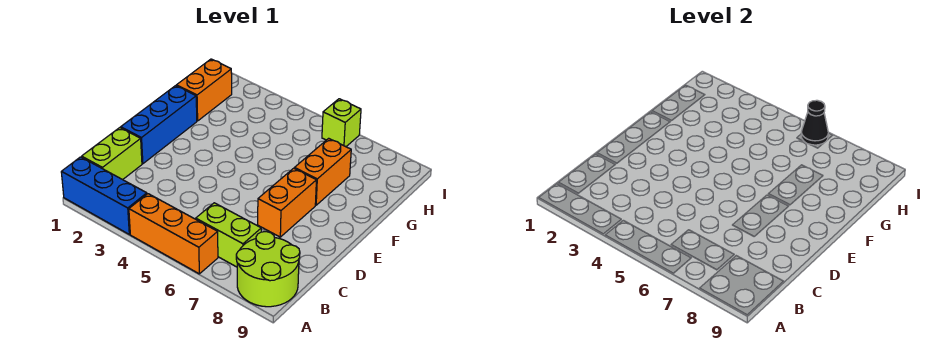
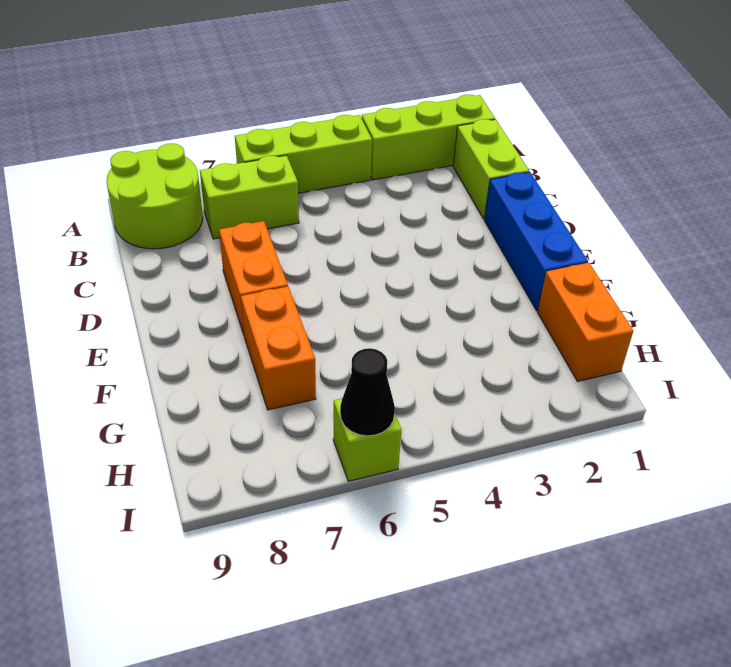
blue 1x3 brick [61,157,147,234] -> lime 1x3 brick [362,95,495,180]
orange 1x3 brick [129,194,218,274] -> lime 1x3 brick [235,115,372,193]

